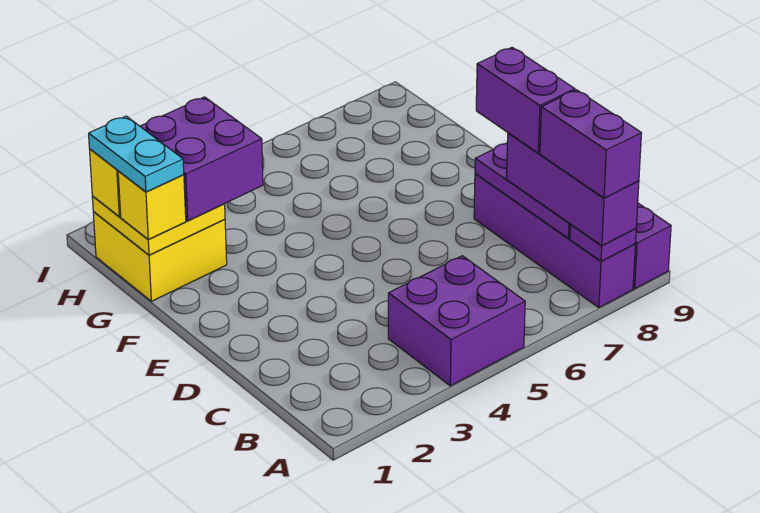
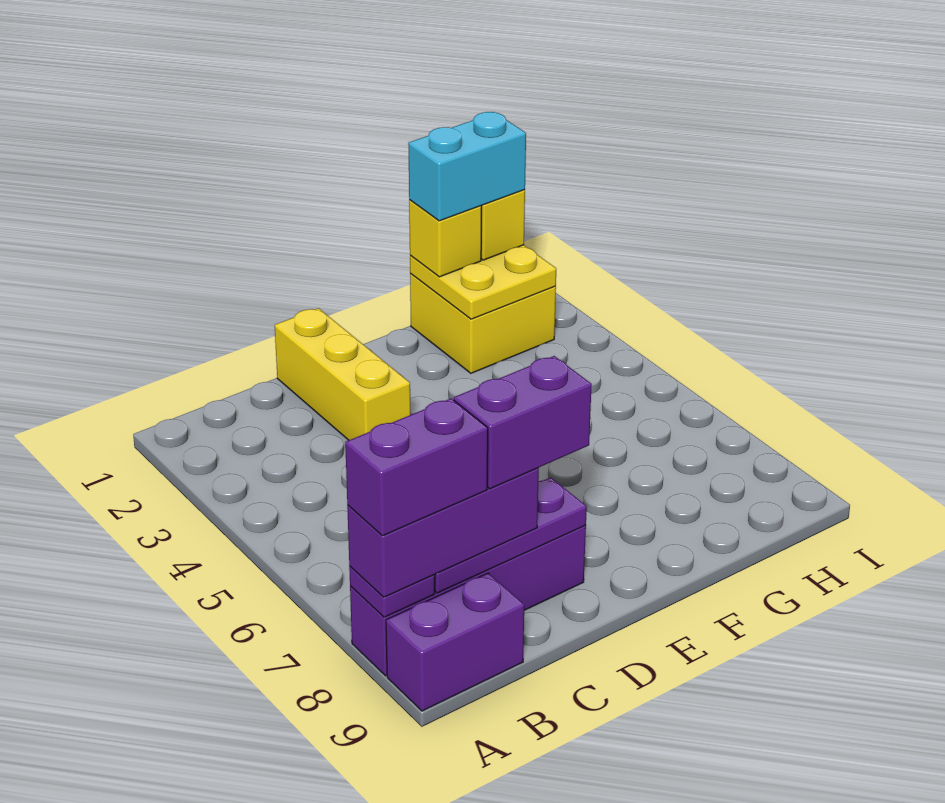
purple 2x2 brick [388,256,525,386] -> none
none -> yellow 1x3 brick [275,308,411,440]
cyan 1x2 plate [89,116,184,192] -> cyan 1x2 brick [408,112,526,221]
purple 2x2 brick [140,97,263,221] -> none

